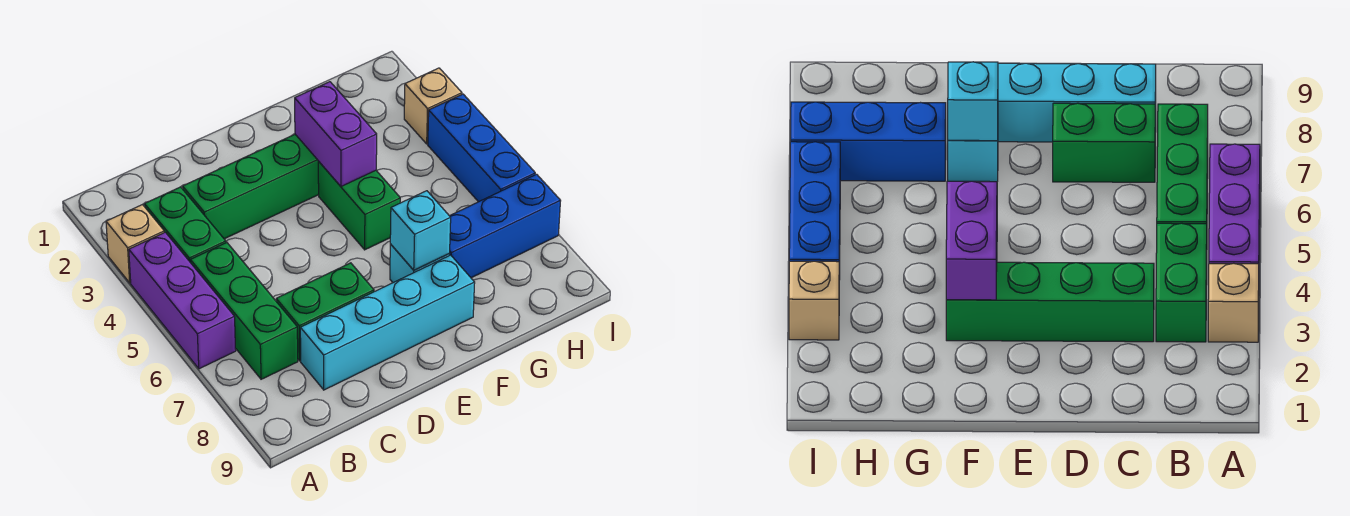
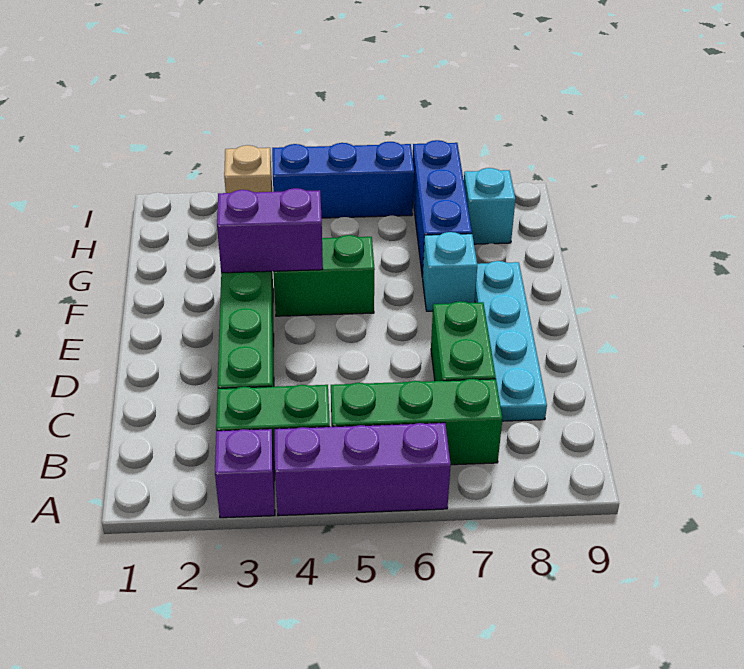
tan 1x1 brick [106,204,164,283] -> purple 1x1 brick [215,429,275,518]
cyan 1x4 brick [300,255,475,390] -> cyan 1x4 plate [475,261,547,421]
cyan 1x1 brick [390,191,451,270] -> cyan 1x1 brick moved to [464,168,515,244]

